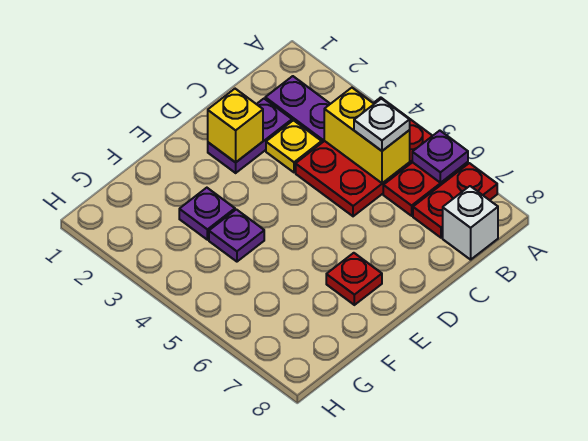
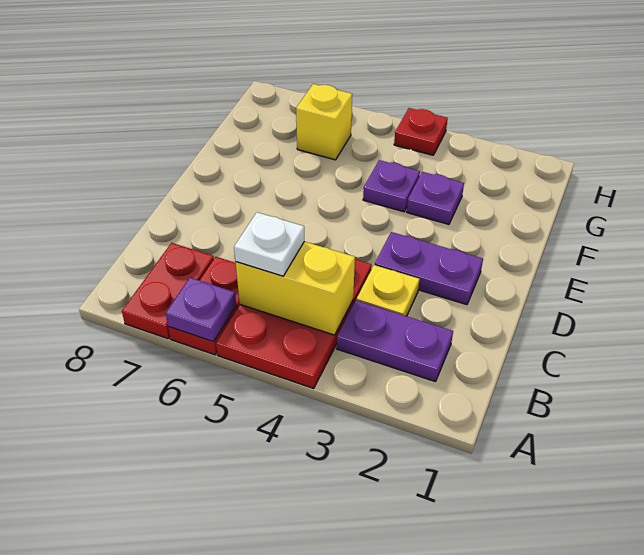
white 1x1 brick [443,186,498,260] -> none
purple 1x2 plate [208,99,292,173] -> purple 1x2 plate turned to [375,232,483,305]
yellow 1x1 brick [208,89,263,162] -> yellow 1x1 brick moved to [296,84,352,160]
red 1x1 plate [326,253,382,305] -> red 1x1 plate moved to [394,108,448,155]

